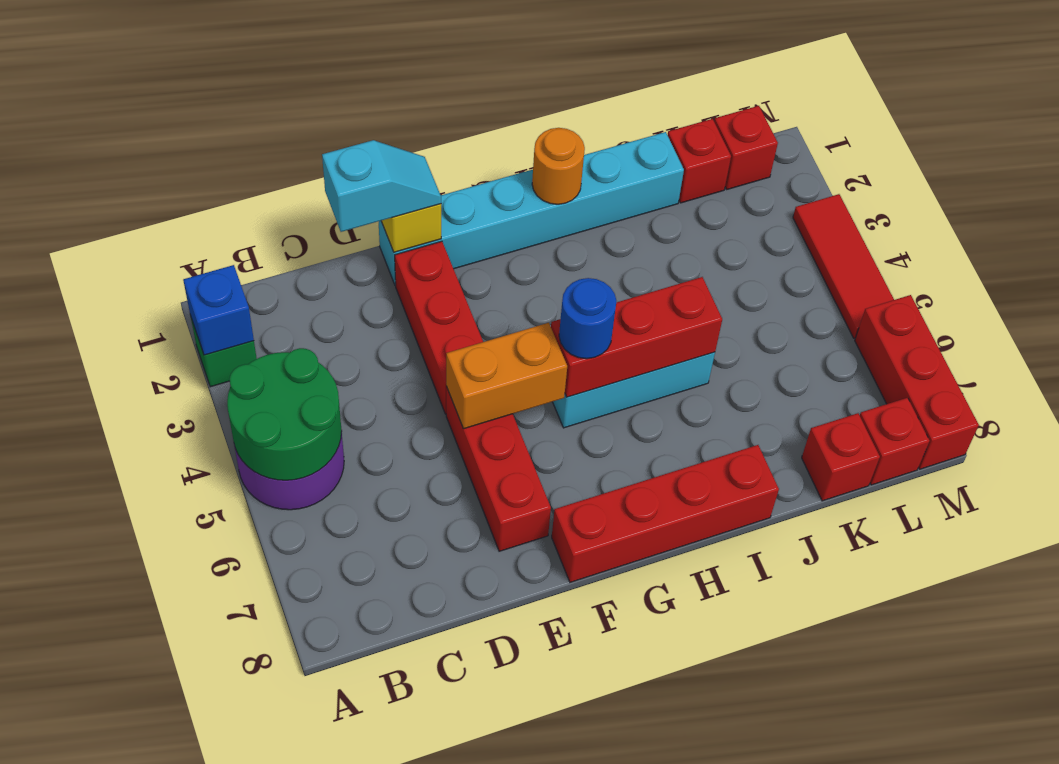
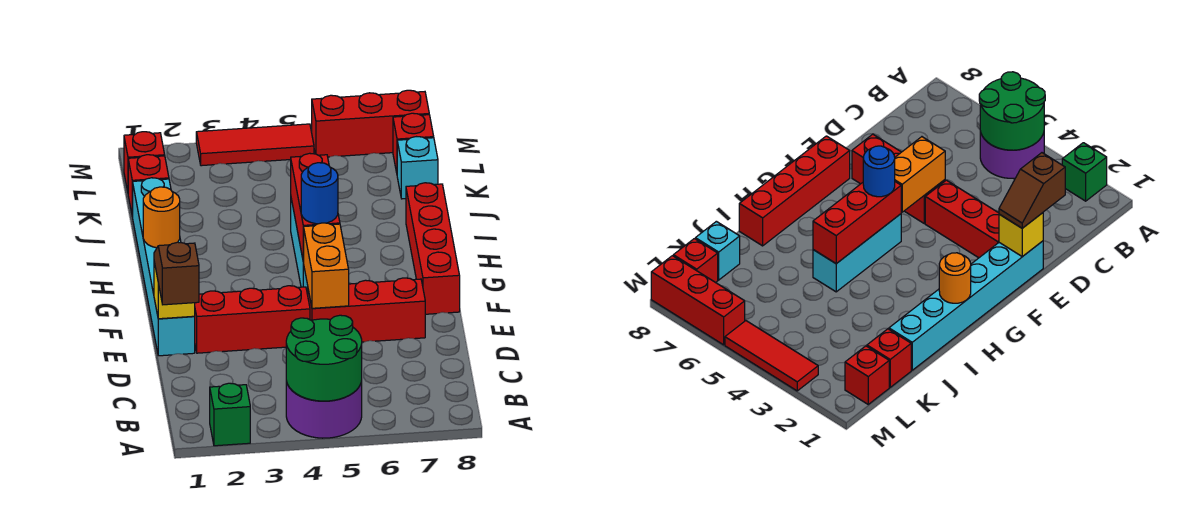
blue 1x1 brick [183,265,254,355] -> none
cyan 1x2 slope [322,140,441,232] -> brown 1x2 slope [154,242,199,305]
red 1x1 brick [802,413,880,501] -> cyan 1x1 brick [397,137,438,199]

